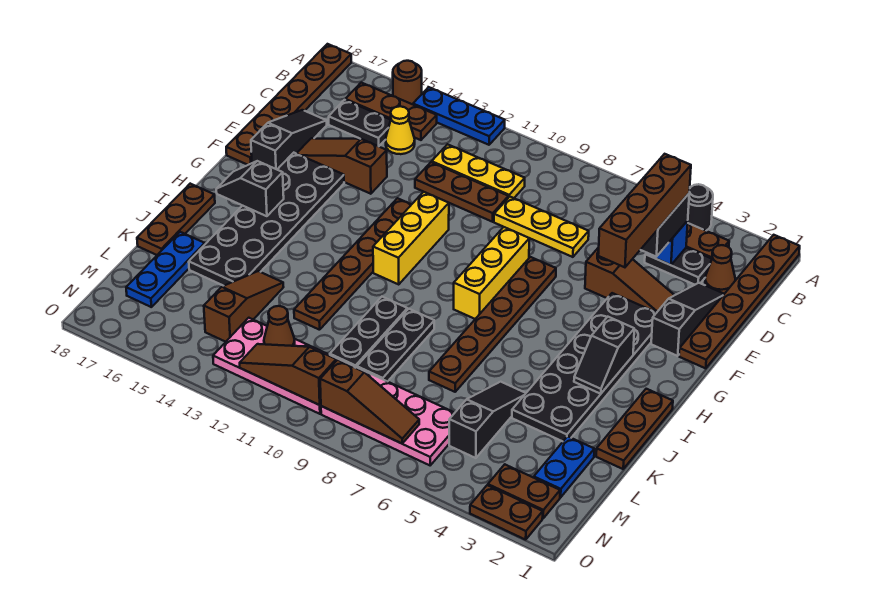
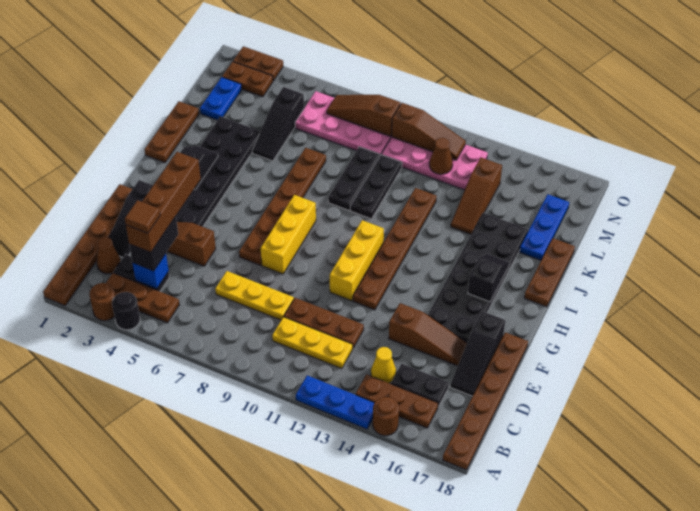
none -> brown 1x1 round brick [89,283,115,321]
none -> brown 1x1 tile [125,200,160,233]
black 1x2 slope [216,161,284,216] -> black 1x2 slope turned to [468,254,510,302]

